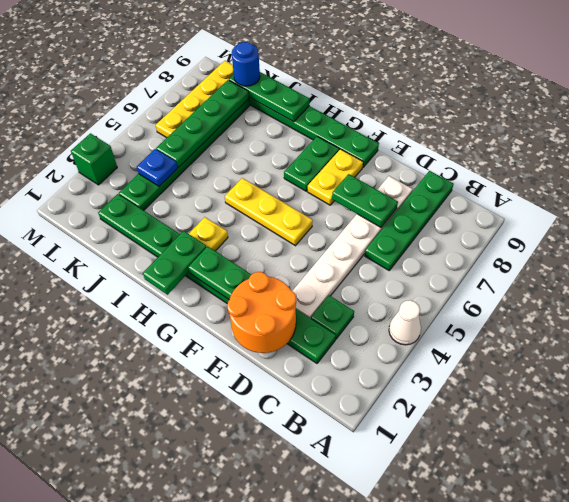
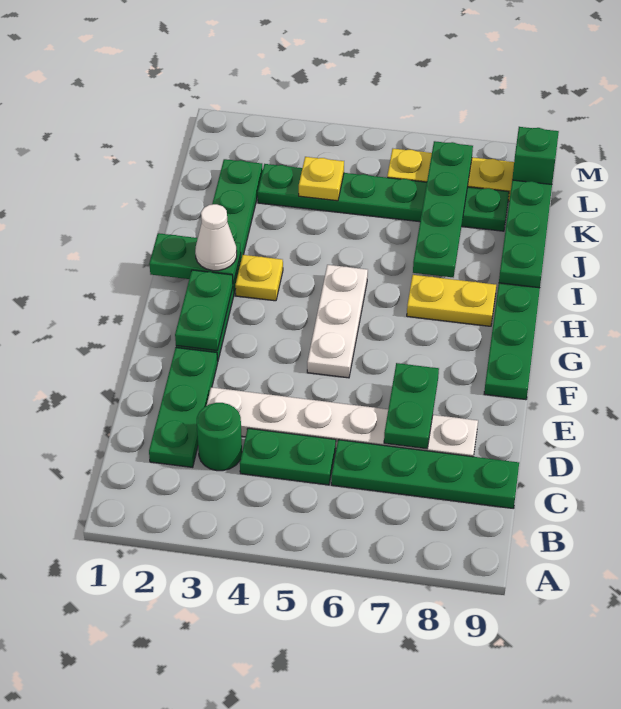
white 1x1 cone [389,300,421,345] -> white 1x1 cone moved to [195,204,237,271]
green 1x1 plate [311,295,354,339] -> green 1x1 round brick [197,403,242,471]
orange 2x2 round brick [227,272,296,353] -> none
yellow 1x3 plate [225,178,313,246] -> white 1x3 plate [307,265,368,378]
yellow 1x2 plate [308,149,363,205] -> yellow 1x2 plate moved to [407,275,496,326]
green 1x2 plate [284,136,339,191] -> green 1x2 plate moved to [240,428,336,485]
blue 1x1 plate [137,149,178,186] -> yellow 1x1 plate [299,157,344,201]
green 1x4 plate [156,80,249,168] -> green 1x4 plate turned to [413,141,473,277]
blue 1x1 round brick [232,42,260,86] -> none
green 1x1 brick [71,133,117,185] -> green 1x1 brick moved to [512,127,559,184]

